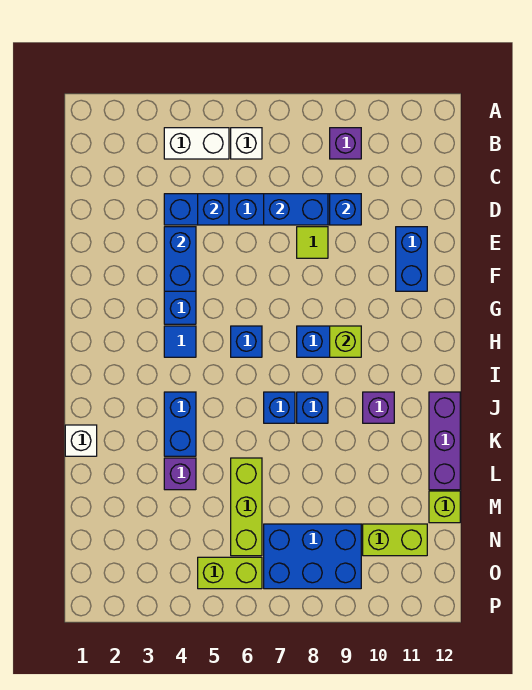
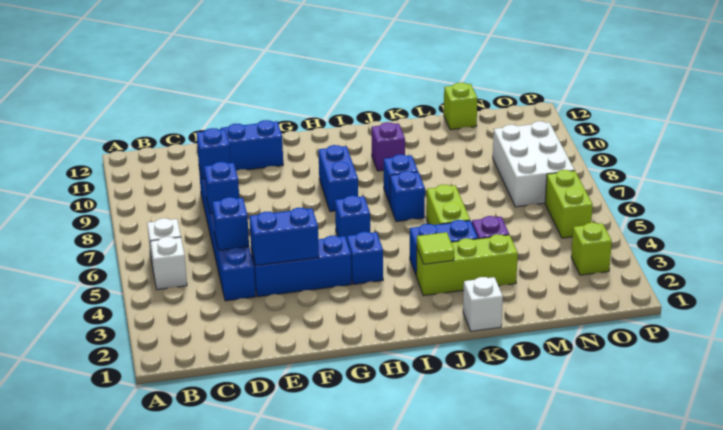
white 1x2 brick [164,128,229,159] -> white 1x1 brick [150,237,187,290]
purple 1x1 brick [330,128,361,159] -> none
blue 1x2 brick [264,194,328,225] -> blue 1x1 brick [204,162,239,214]
lime 1x1 tile [297,227,328,258] -> lime 1x1 tile moved to [416,232,454,264]
blue 1x1 tile [164,326,196,357] -> blue 1x1 brick [347,232,383,284]
lime 1x1 brick [330,326,361,357] -> lime 1x1 brick moved to [571,223,612,275]
purple 1x3 brick [429,392,460,490] -> none
lime 1x3 brick [231,458,262,556] -> lime 1x3 brick moved to [416,234,518,296]
blue 2x3 brick [264,524,361,589] -> white 2x3 brick [493,121,575,207]
lime 1x2 brick [363,524,427,556] -> lime 1x2 brick moved to [426,185,470,225]

